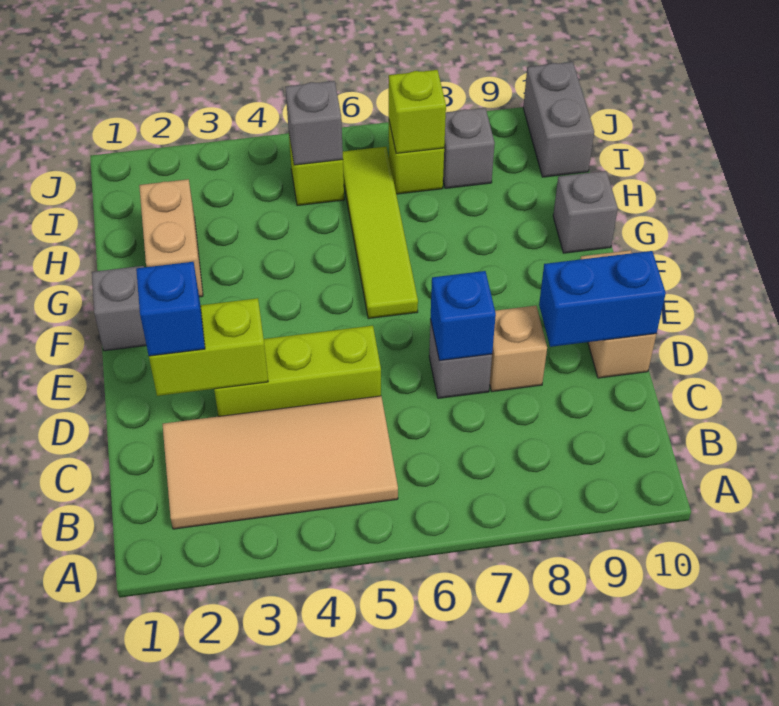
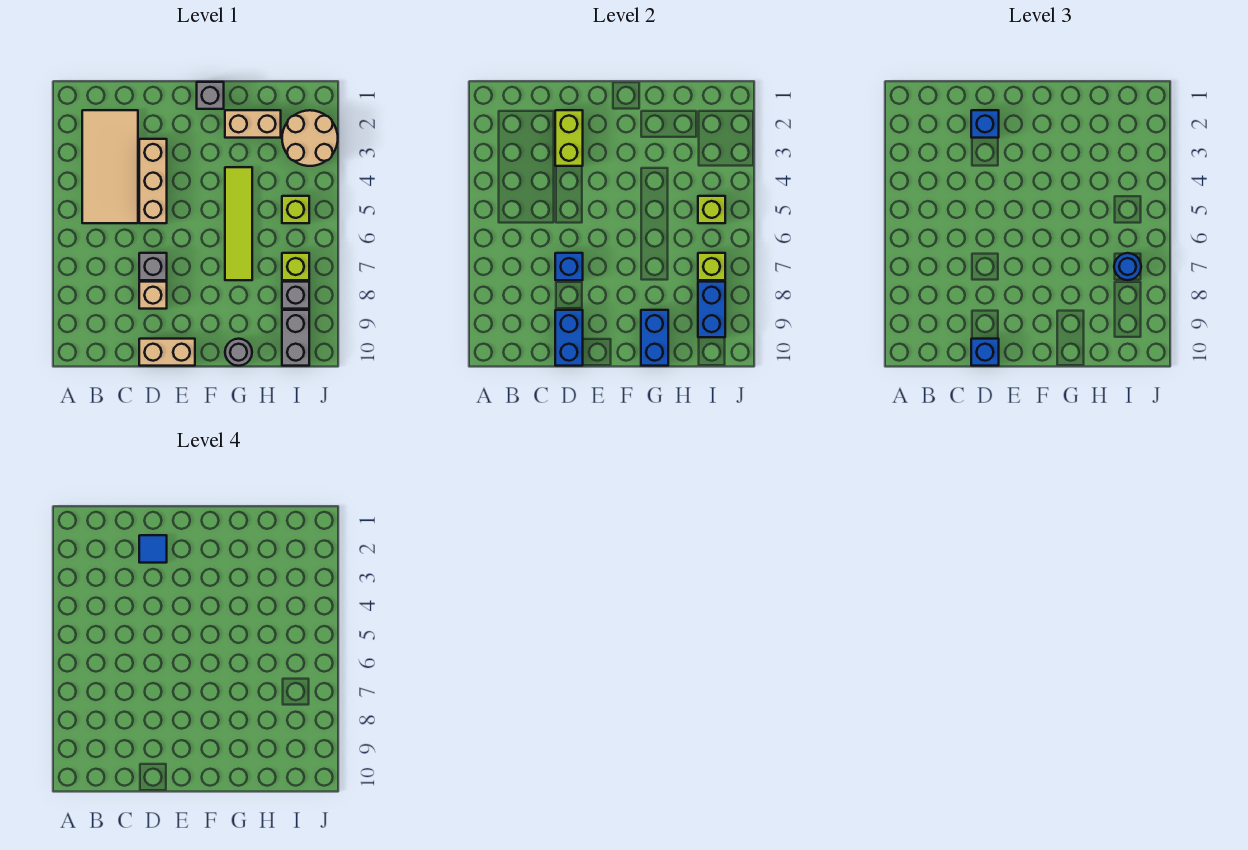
none -> blue 1x1 tile [139,535,167,563]
lime 1x3 brick [214,326,381,416] -> tan 1x3 brick [139,139,167,223]
none -> blue 1x1 brick [971,339,999,366]
lime 1x4 tile [343,147,418,318] -> lime 1x4 tile turned to [225,167,252,280]
none -> blue 1x2 brick [641,310,668,366]
grey 1x1 brick [553,171,618,253] -> grey 1x1 round brick [225,339,252,366]
none -> tan 2x2 round brick [282,110,338,166]
grey 1x1 brick [285,81,343,165] -> lime 1x1 brick [698,196,725,223]
none -> blue 1x1 round brick [1114,253,1141,280]
none -> blue 1x2 brick [698,282,725,337]
grey 1x2 brick [523,62,594,177] -> grey 1x2 brick turned to [282,310,309,366]

